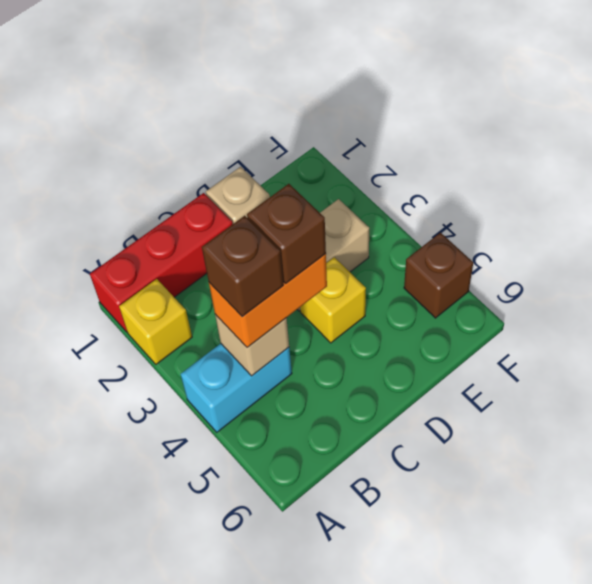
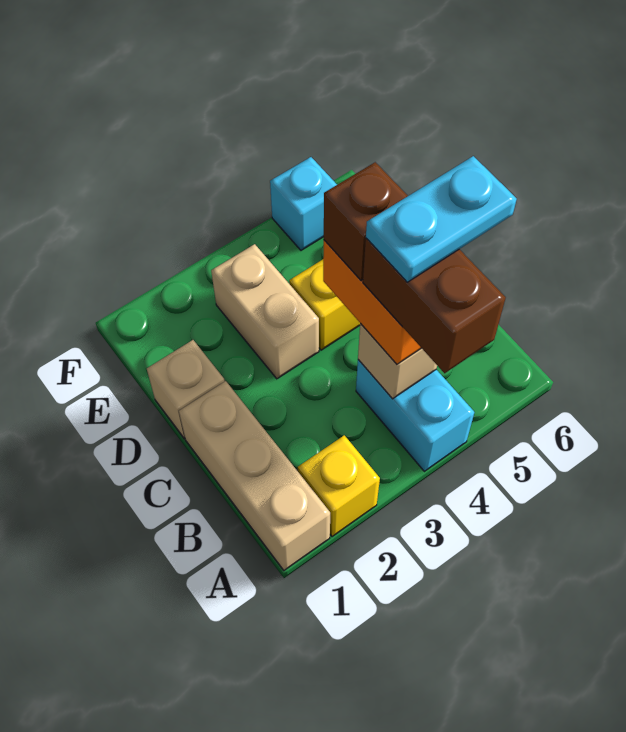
red 1x3 brick [90,193,233,332] -> tan 1x3 brick [179,381,330,570]
brown 1x1 brick [202,216,283,317] -> brown 1x2 brick [363,238,506,373]
none -> cyan 1x2 plate [366,156,517,282]
brown 1x1 brick [404,233,473,318] -> cyan 1x1 brick [270,157,337,250]

